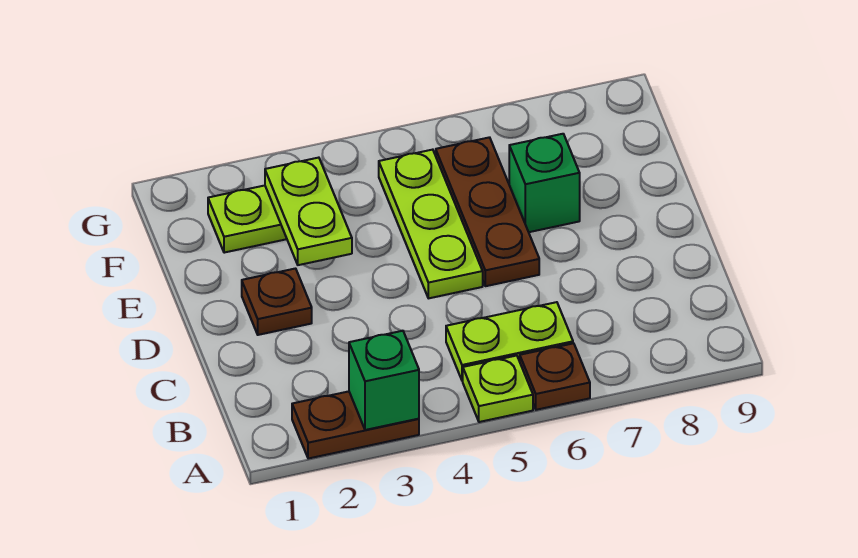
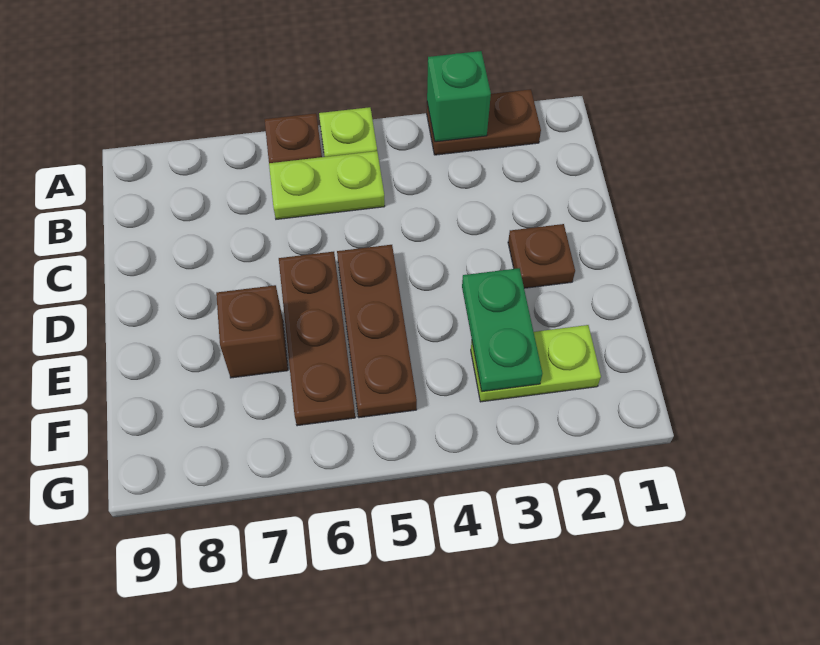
lime 1x3 plate [379,150,483,298] -> brown 1x3 plate [337,245,417,418]
lime 1x2 plate [265,158,352,265] -> green 1x2 plate [462,268,542,392]
green 1x1 brick [509,134,580,232] -> brown 1x1 brick [216,285,288,378]

